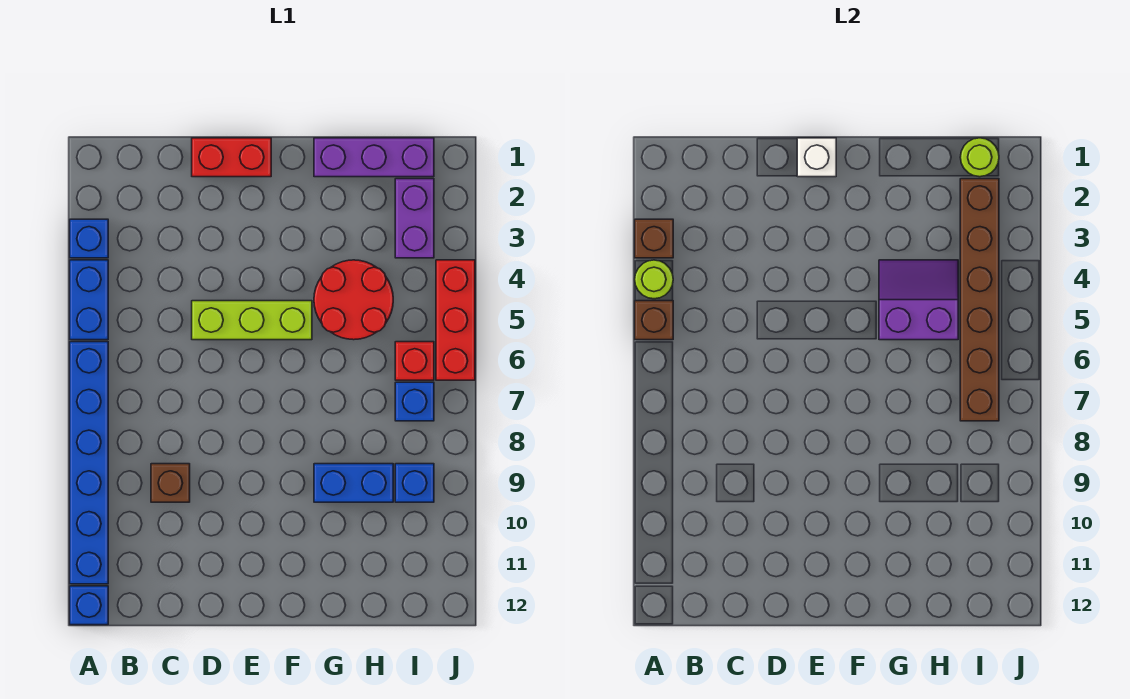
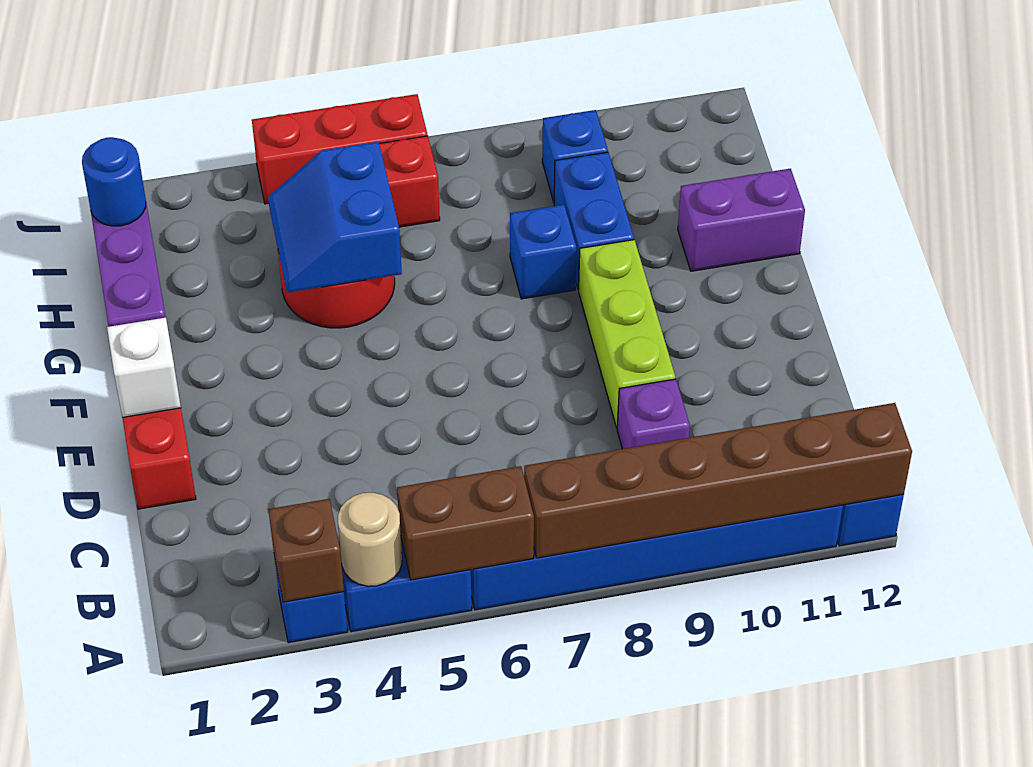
lime 1x1 round brick [635,260,673,299] -> tan 1x1 round brick [338,493,402,586]
brown 1x1 brick [635,301,673,340] -> brown 1x2 brick [397,466,534,580]
brown 1x1 brick [151,464,190,502] -> purple 1x1 brick [617,379,690,449]
lime 1x3 brick [192,301,312,340] -> lime 1x3 brick moved to [579,240,675,428]
purple 2x2 slope [879,260,958,340] -> blue 2x2 slope [268,142,402,293]
lime 1x1 round brick [960,138,999,177] -> blue 1x1 round brick [82,137,146,226]
purple 1x2 brick [395,179,434,258] -> purple 1x2 brick moved to [678,169,805,271]
brown 1x6 brick [960,179,999,421] -> brown 1x6 brick moved to [524,403,912,558]
blue 1x1 brick [395,382,434,421] -> blue 1x1 brick moved to [510,205,576,299]

